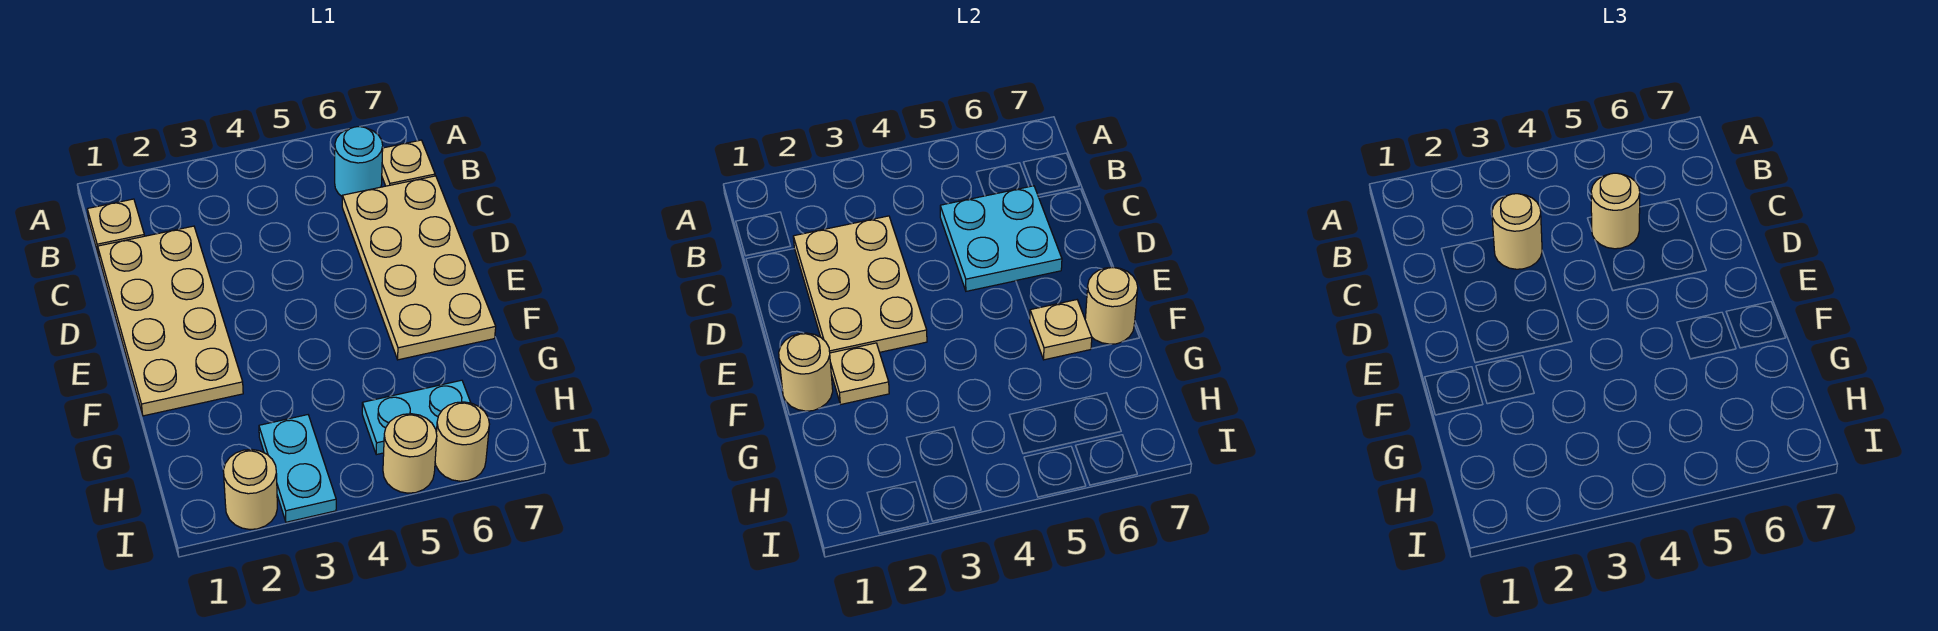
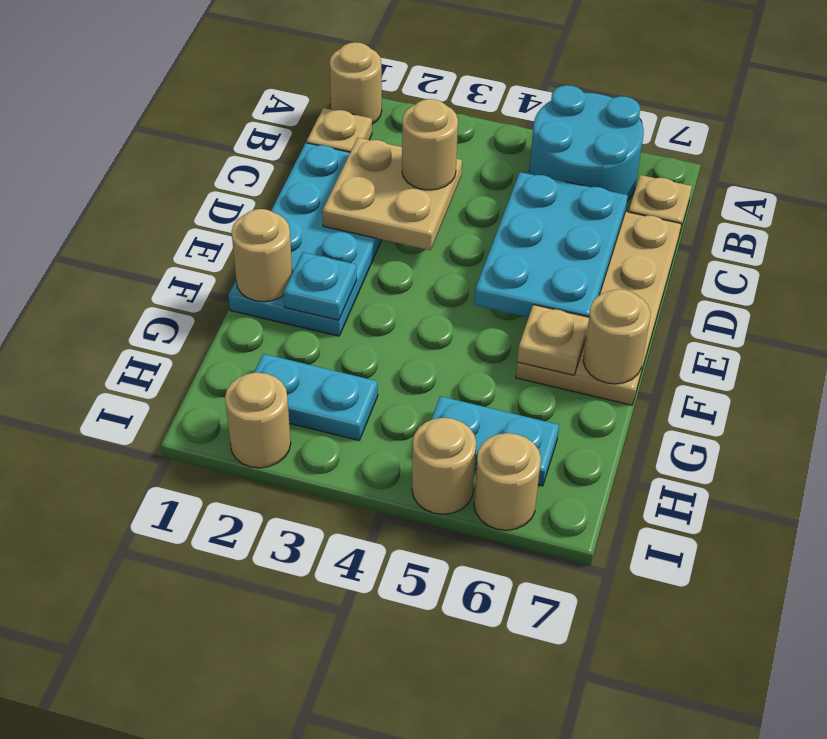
cyan 1x1 round brick [335,127,383,196] -> cyan 2x2 round brick [529,85,644,201]
tan 2x4 plate [98,226,243,416] -> cyan 2x4 plate [228,143,382,336]
tan 2x3 plate [793,216,927,353] -> tan 2x2 plate [322,138,462,250]
cyan 2x2 plate [940,186,1062,291] -> cyan 2x3 plate [474,172,628,317]
tan 1x1 round brick [1591,173,1640,249] -> tan 1x1 round brick moved to [330,42,382,124]
tan 1x1 plate [830,343,889,404] -> cyan 1x1 plate [284,252,357,320]
cyan 1x2 plate [259,415,336,522] -> cyan 1x2 plate turned to [254,354,378,440]

